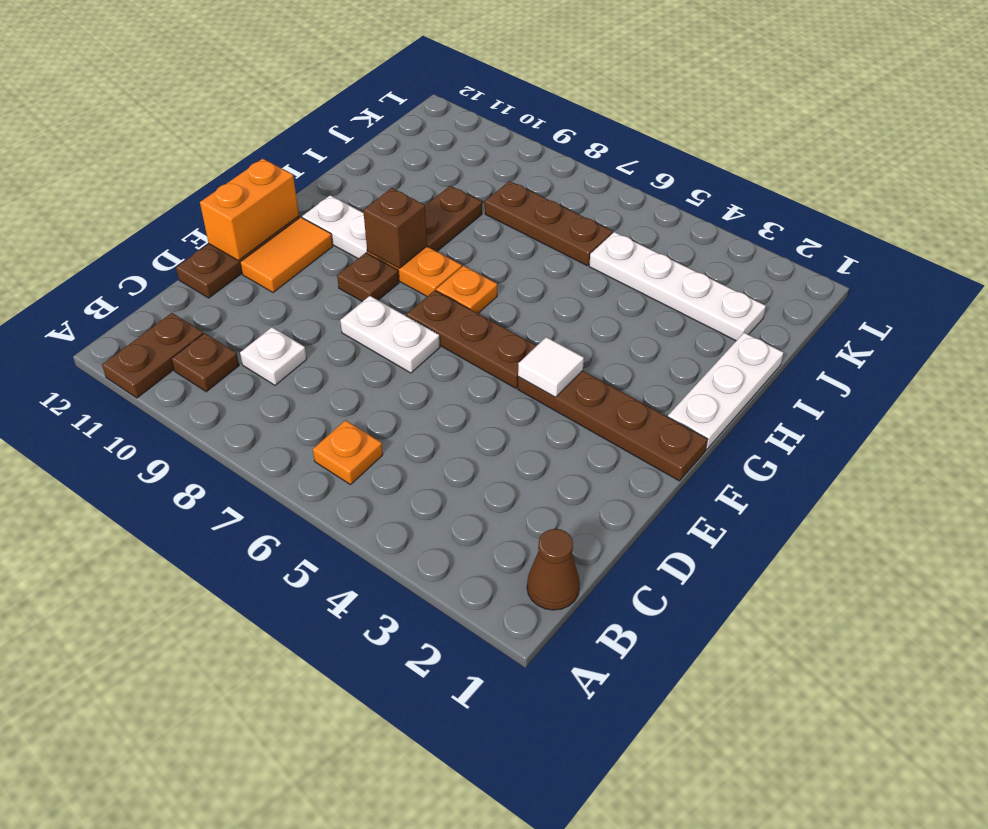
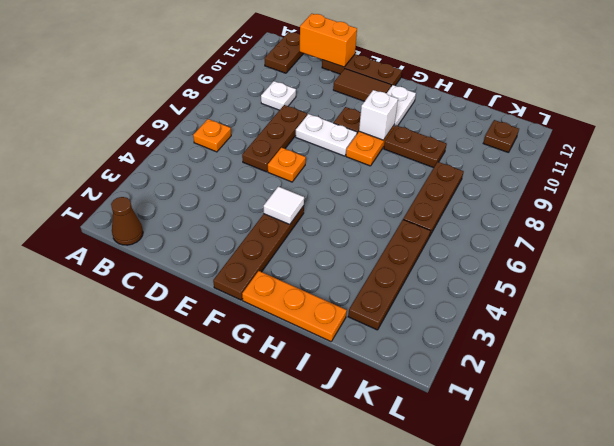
brown 1x2 plate [102,313,203,398] -> brown 1x2 plate turned to [265,32,304,73]
brown 1x1 plate [171,333,239,392] -> brown 1x1 plate moved to [483,120,519,153]
white 1x2 plate [340,296,440,373] -> white 1x2 plate turned to [296,114,357,156]
orange 1x2 tile [240,217,333,293] -> brown 1x2 tile [333,69,391,101]
orange 1x2 brick [200,159,299,261] -> orange 1x2 brick moved to [300,14,357,67]
brown 1x3 plate [406,290,536,388] -> brown 1x3 plate moved to [242,105,307,172]
white 1x3 plate [668,333,784,450] -> orange 1x3 plate [242,271,347,341]
orange 1x1 plate [436,266,497,313] -> orange 1x1 plate moved to [268,148,306,182]
brown 1x1 brick [363,188,427,268] -> white 1x1 brick [359,90,398,140]
white 1x4 plate [589,232,766,341] -> brown 1x4 plate [348,220,430,330]

